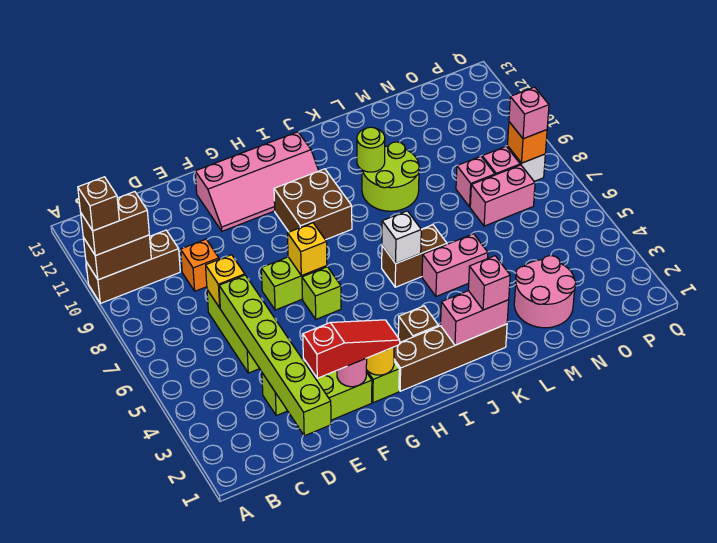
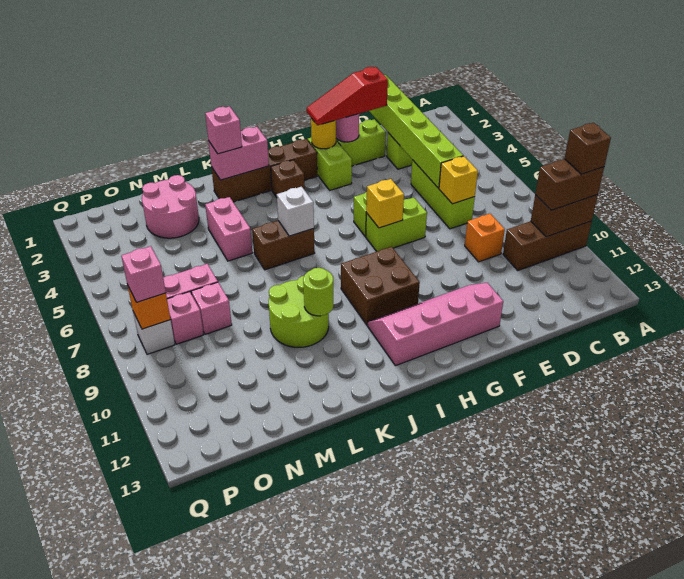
pink 1x2 brick [422,234,488,296] -> pink 1x2 brick turned to [205,197,252,261]

